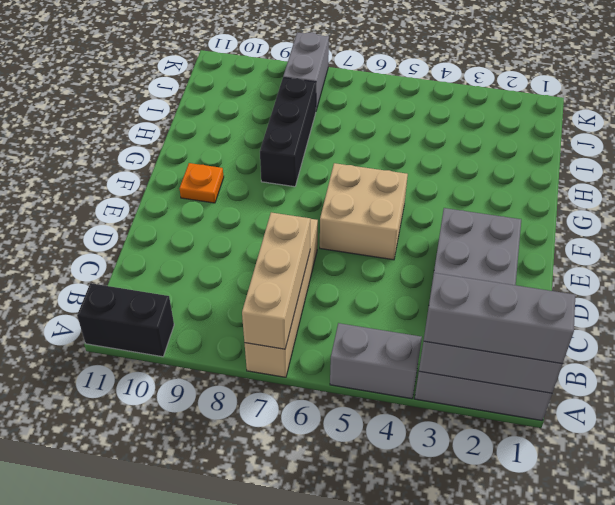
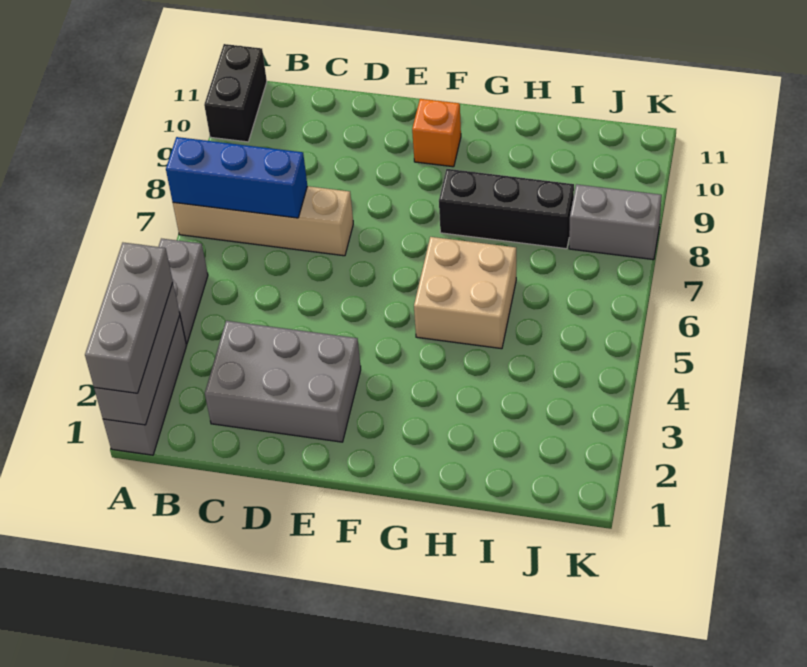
tan 1x3 brick [242,212,310,349] -> blue 1x3 brick [166,137,307,218]
tan 2x2 brick [320,163,408,260] -> tan 2x2 brick moved to [414,237,516,349]
orange 1x1 plate [180,163,224,203] -> orange 1x1 brick [412,99,461,167]

